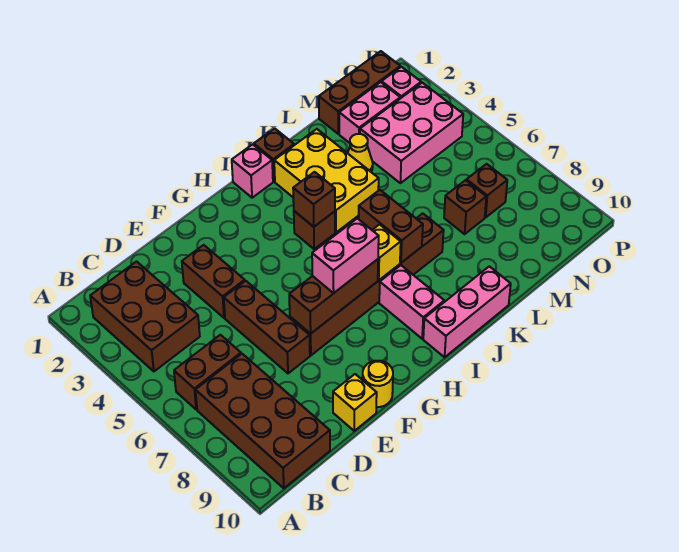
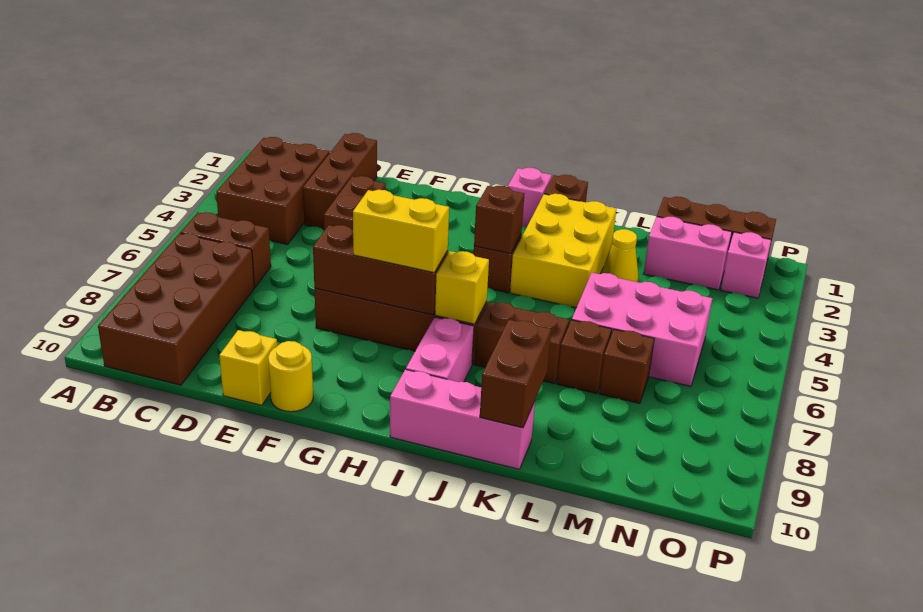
brown 1x3 brick [224,281,310,373] -> brown 1x3 brick moved to [303,133,377,229]
pink 1x2 brick [312,218,379,293] -> yellow 1x2 brick [353,190,449,273]
brown 1x2 brick [359,190,423,263] -> brown 1x2 brick moved to [480,320,551,428]
pink 2x3 brick [360,83,463,183] -> pink 2x3 brick moved to [572,273,712,386]
brown 1x1 brick [466,164,507,218] -> brown 1x1 brick moved to [557,320,612,393]

